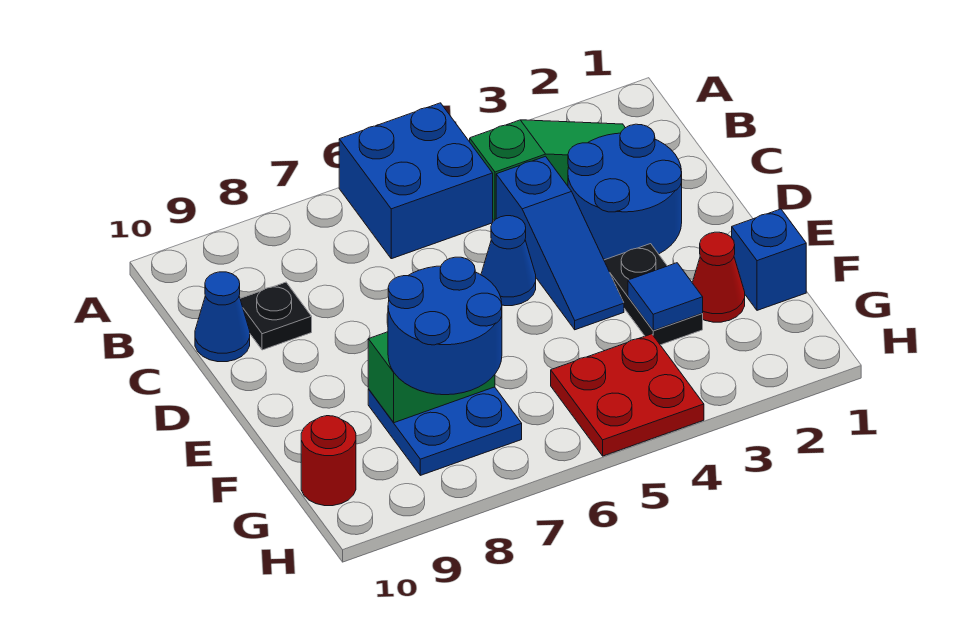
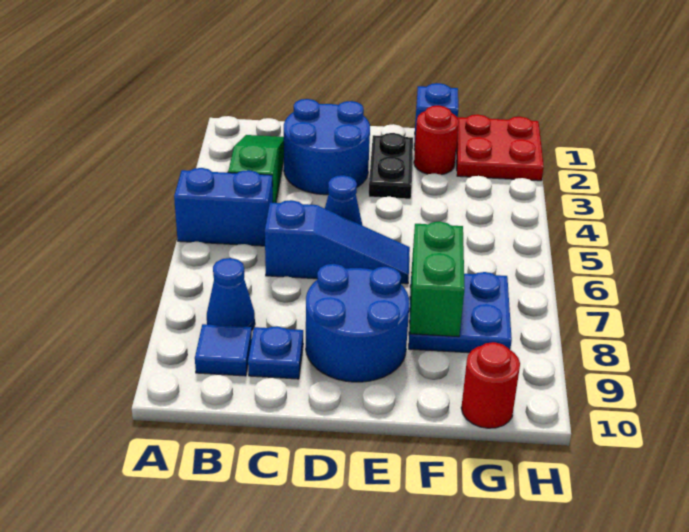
blue 2x2 brick [339,103,493,259] -> blue 1x2 brick [174,168,273,246]
blue 1x3 slope [496,156,624,330] -> blue 1x3 slope moved to [265,200,410,284]
black 1x1 plate [240,282,312,350] -> blue 1x1 plate [248,326,303,379]
blue 1x1 cone [195,272,250,362] -> blue 1x1 cone moved to [207,258,255,330]
black 1x2 plate [604,244,703,345] -> black 1x2 plate turned to [369,133,413,199]
red 1x1 cone [692,232,745,322] -> red 1x1 round brick [414,105,459,175]
blue 1x1 tile [628,263,703,330] -> blue 1x1 tile moved to [195,324,252,376]
blue 2x2 round brick [388,257,502,395] -> blue 2x2 round brick moved to [306,264,409,382]
red 2x2 plate [551,334,704,456] -> red 2x2 plate moved to [456,114,544,181]

